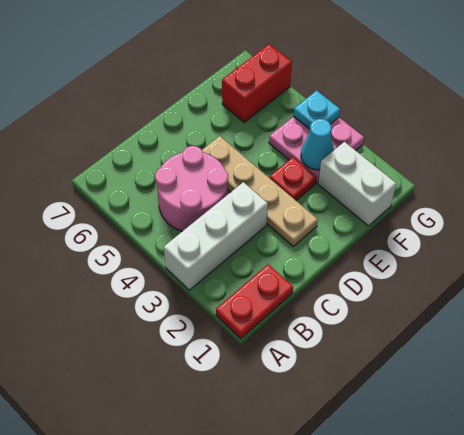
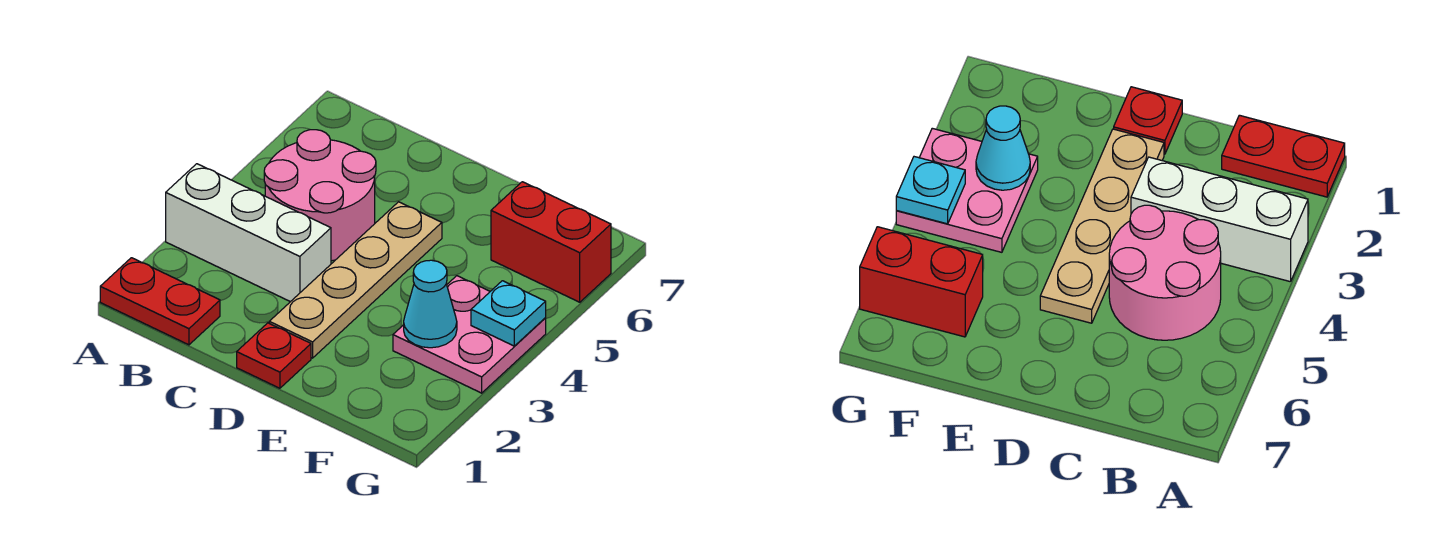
red 1x1 plate [269,157,317,200] -> red 1x1 plate moved to [237,323,311,388]
white 1x2 brick [318,142,396,226] -> none

